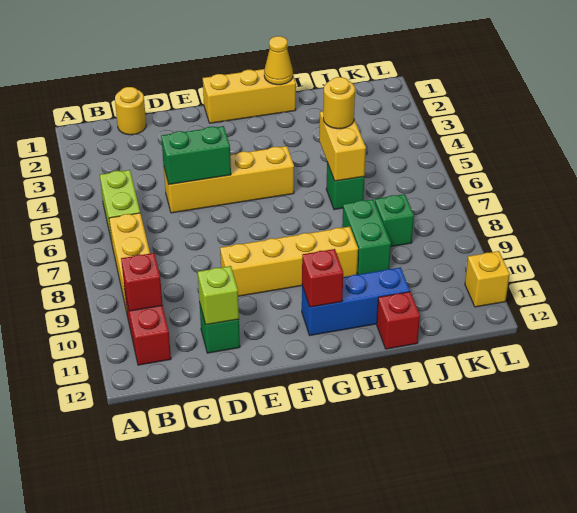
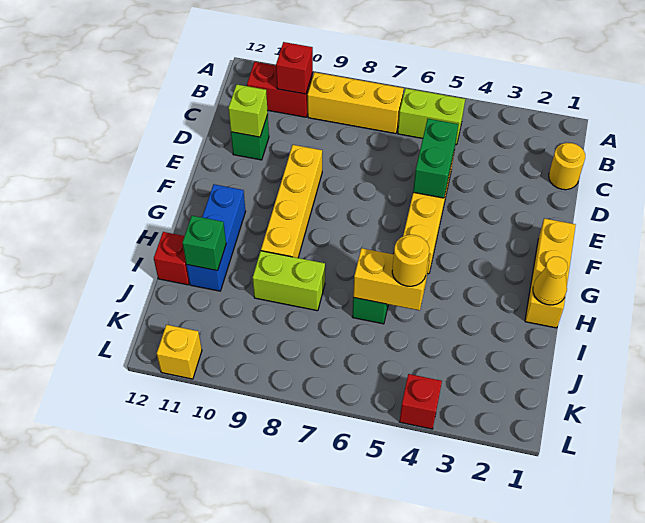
red 1x1 brick [302,249,343,307] -> red 1x1 brick moved to [400,374,442,429]
green 1x2 brick [342,199,391,274] -> lime 1x2 brick [253,251,325,311]
green 1x1 brick [375,194,414,247] -> green 1x1 brick moved to [182,216,226,271]

